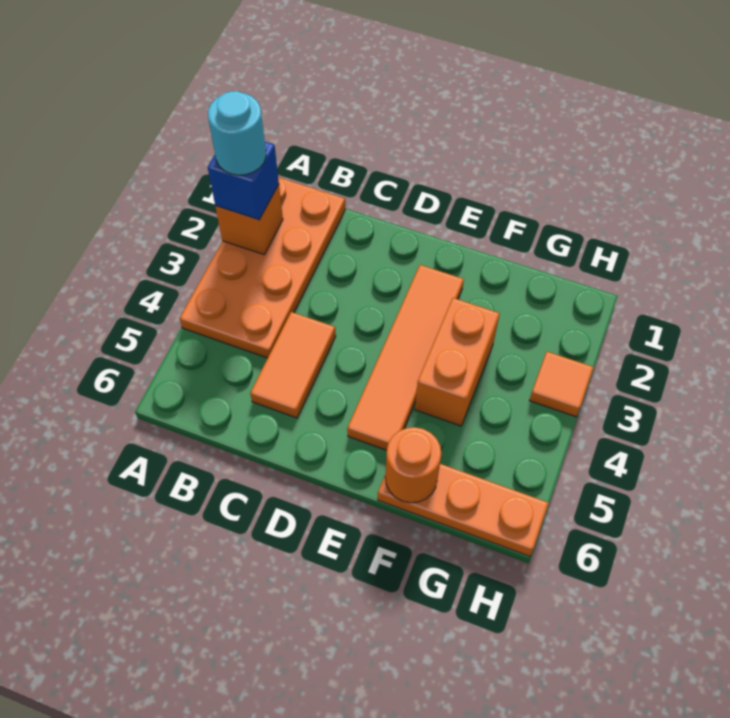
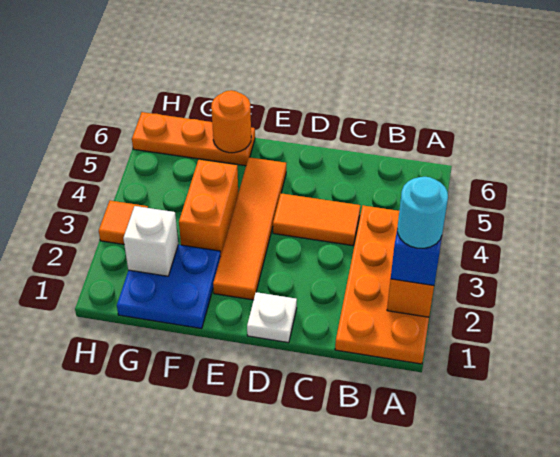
orange 1x2 tile [250,312,336,418] -> orange 1x2 tile turned to [273,193,360,246]
none -> white 1x1 plate [247,292,297,343]
none -> blue 2x2 plate [117,245,221,329]
none -> white 1x1 brick [123,206,178,276]

